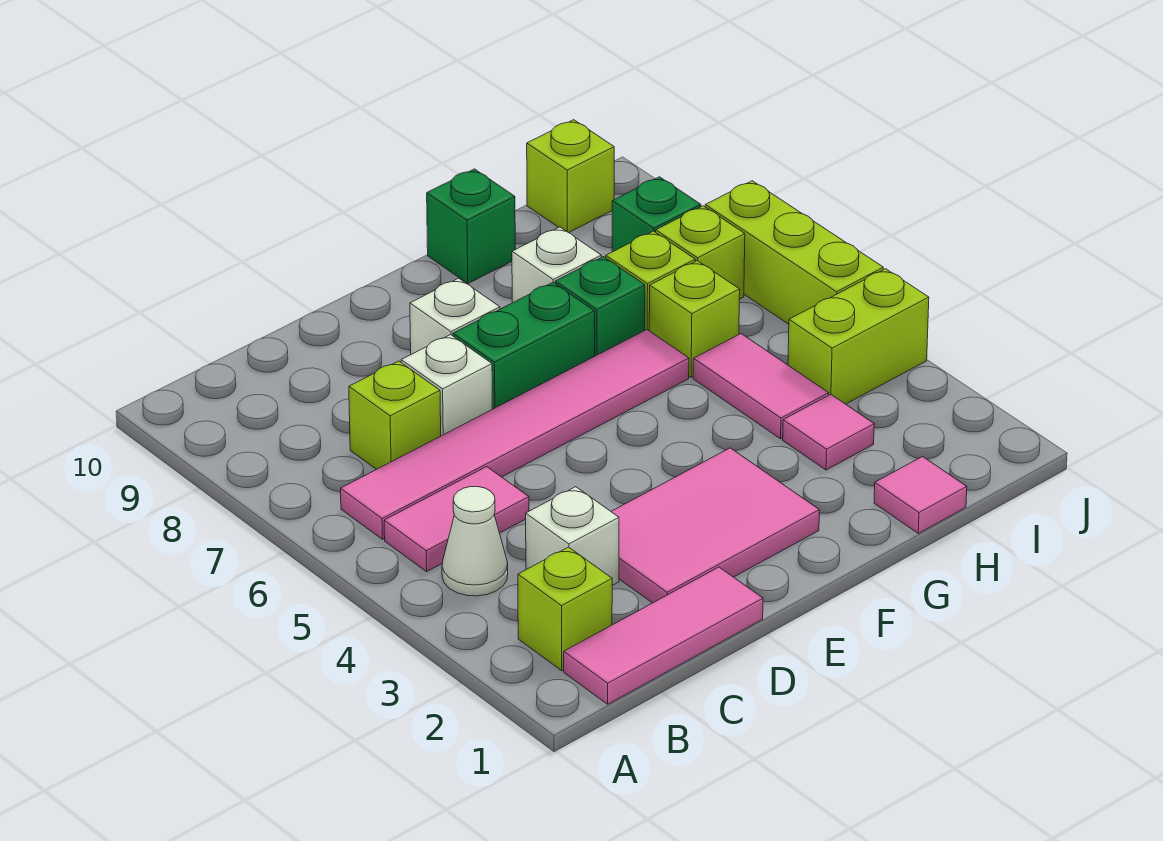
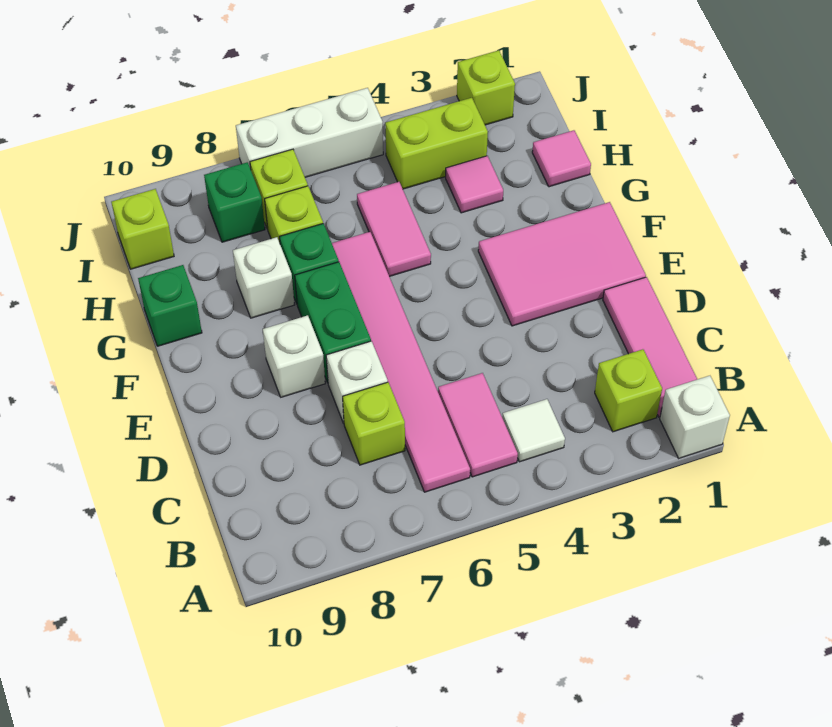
white 1x1 cone [442,487,508,596] -> white 1x1 tile [502,399,565,462]
white 1x1 brick [526,487,619,585] -> white 1x1 brick moved to [660,376,730,458]
pink 2x3 tile [611,448,819,603] -> pink 2x3 tile turned to [478,202,646,326]
pink 1x2 tile [693,334,829,439] -> pink 1x2 tile turned to [357,182,431,277]
lime 1x1 brick [649,261,740,377] -> lime 1x1 brick moved to [457,50,515,125]
lime 1x2 brick [788,269,929,404] -> lime 1x2 brick turned to [385,98,488,189]
lime 1x3 brick [705,181,883,324] -> white 1x3 brick [236,88,383,177]

